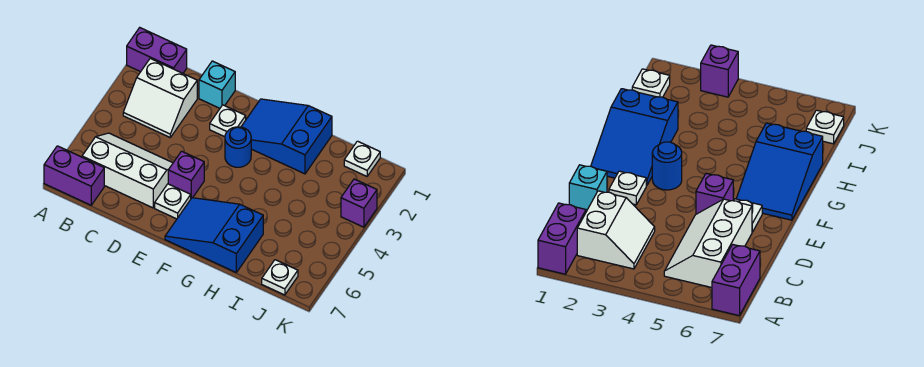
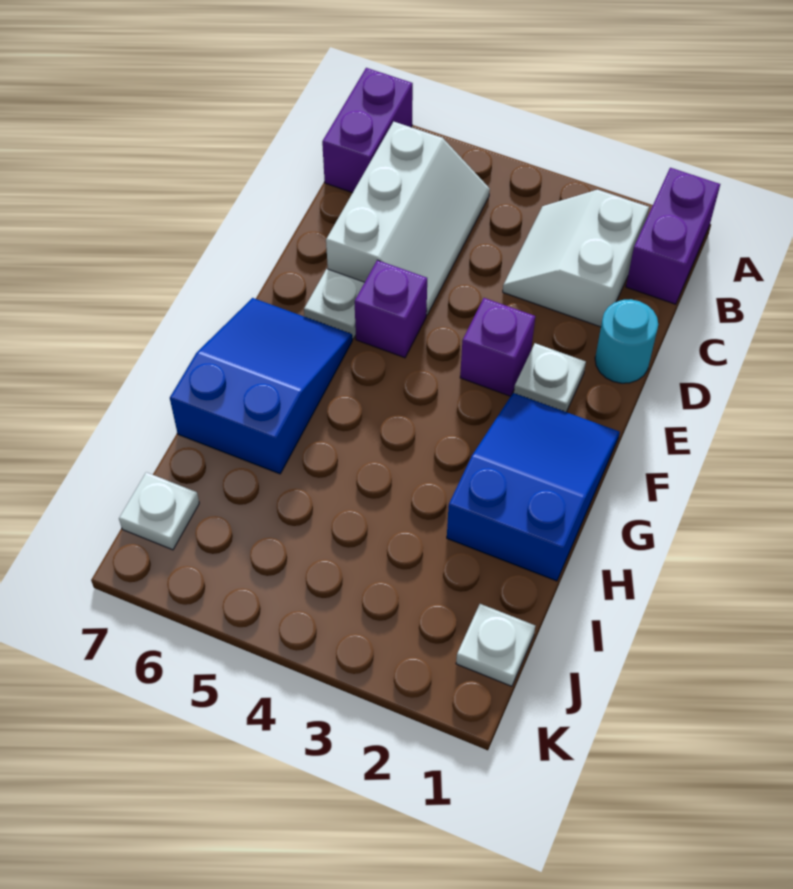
cyan 1x1 brick [199,61,235,108] -> cyan 1x1 round brick [595,299,658,383]
blue 1x1 round brick [225,127,251,167] -> none
purple 1x1 brick [341,179,377,227] -> purple 1x1 brick moved to [460,298,535,396]

